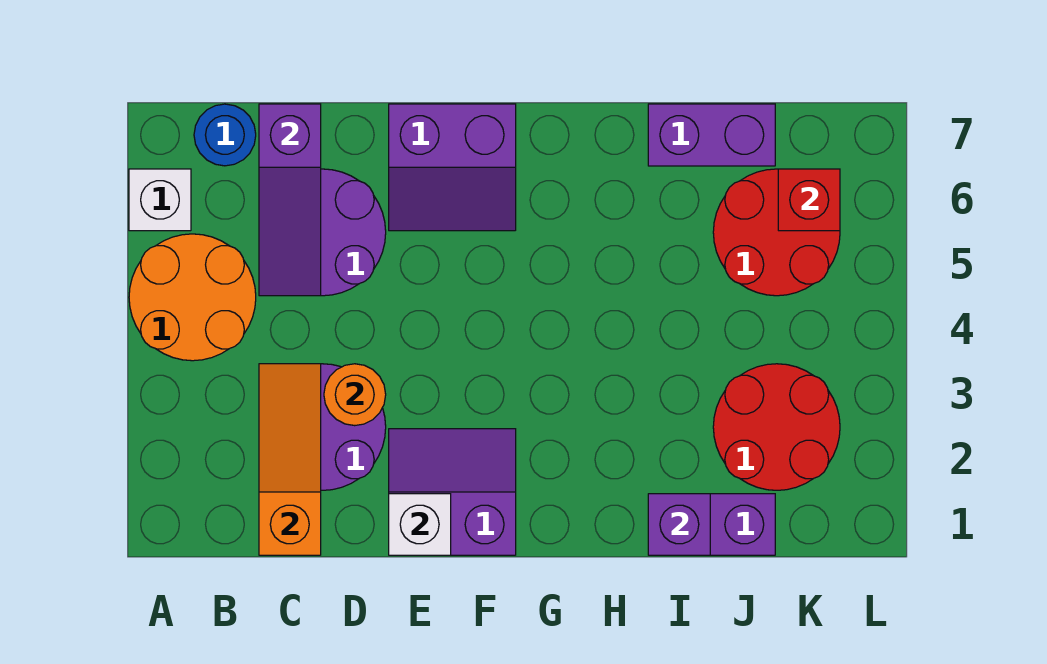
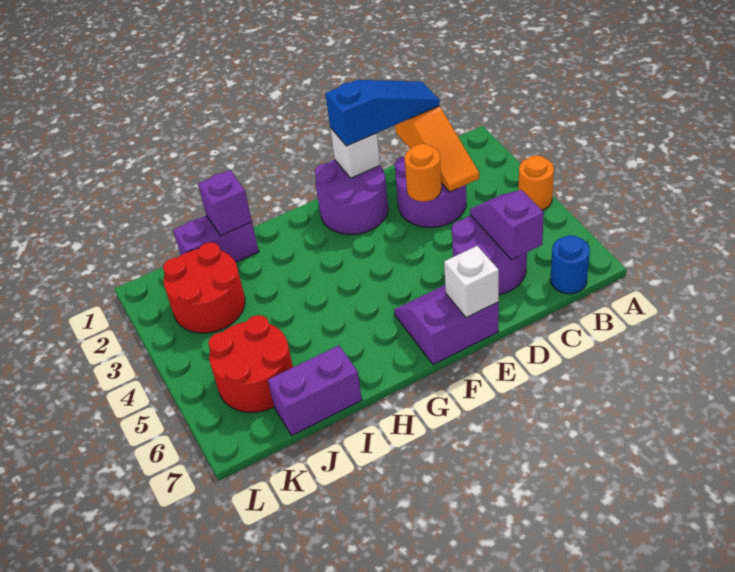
orange 2x2 round brick [129,234,256,361] -> orange 1x1 round brick [518,155,554,210]
white 1x1 brick [129,169,191,231] -> white 1x1 brick moved to [444,246,499,318]
none -> blue 1x3 slope [325,80,440,146]
purple 1x3 slope [259,104,321,296] -> purple 1x2 slope [470,190,544,260]
purple 2x2 slope [389,429,516,555] -> purple 2x2 round brick [315,160,388,234]
red 1x1 brick [778,169,840,231] -> none

